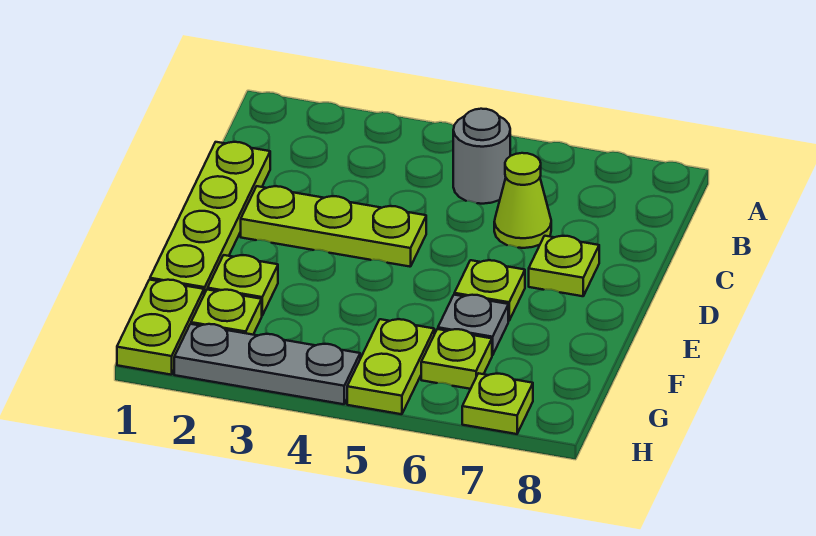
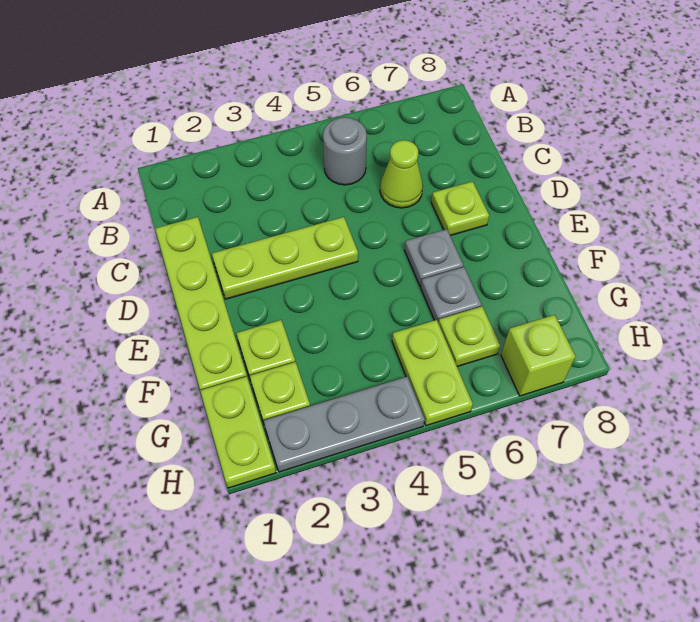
lime 1x1 plate [454,260,525,321] -> grey 1x1 plate [405,229,463,286]
lime 1x1 plate [462,373,533,434] -> lime 1x1 brick [501,315,576,396]

